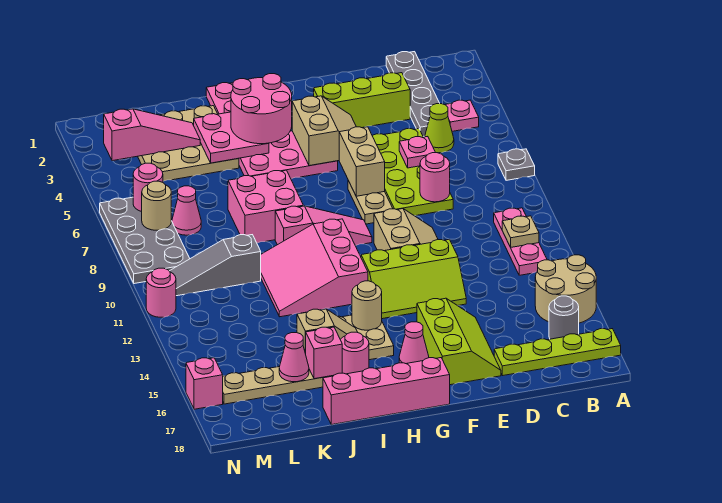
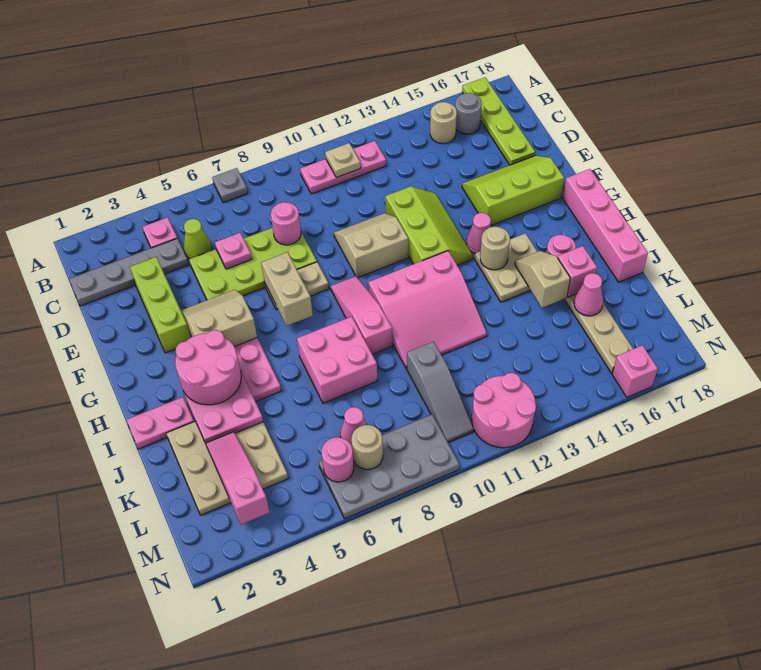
tan 2x2 round brick [535,255,596,323] -> tan 1x1 round brick [430,102,457,144]
tan 1x2 brick [339,127,385,196] -> tan 1x2 brick turned to [261,252,313,326]
pink 1x1 cone [399,322,429,364] -> pink 1x1 cone moved to [467,213,491,254]
pink 1x1 round brick [146,268,176,317] -> pink 2x2 round brick [472,373,536,448]

